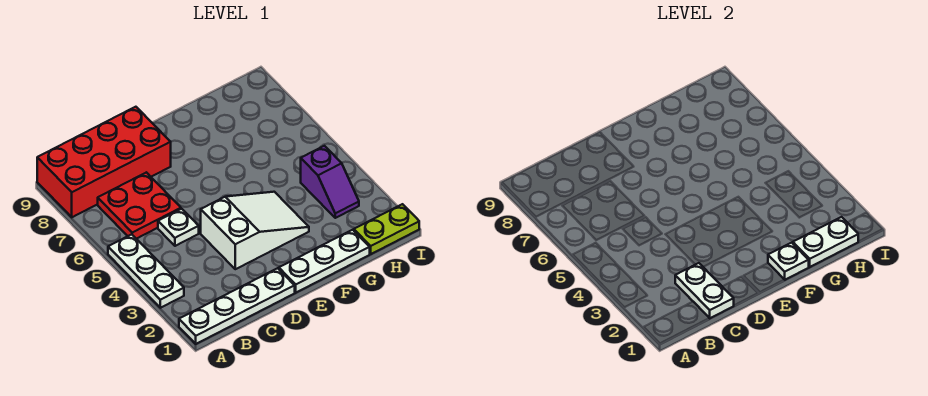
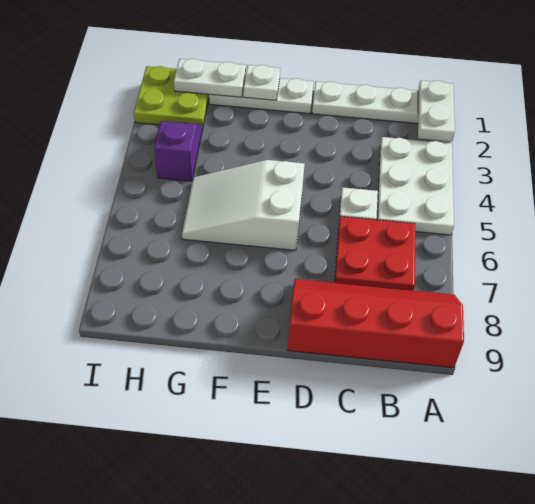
white 1x3 plate [108,234,184,308] -> white 2x3 plate [377,137,454,235]
red 2x4 brick [37,107,171,217] -> red 2x4 slope [288,279,464,368]
white 1x2 plate [675,263,734,318] -> white 1x2 plate moved to [418,80,455,142]
white 2x3 slope [201,192,309,269] -> white 2x3 slope moved to [182,160,304,250]
lime 1x2 plate [354,204,419,254] -> lime 2x2 plate [134,66,209,128]

